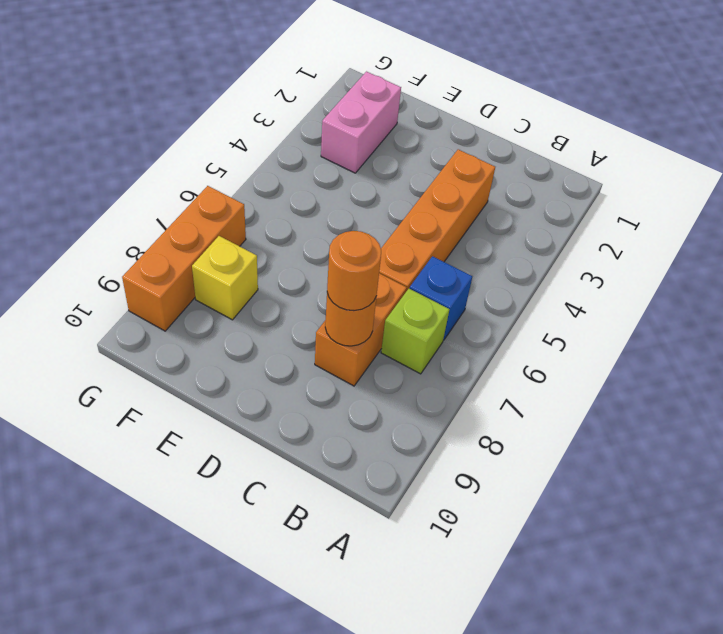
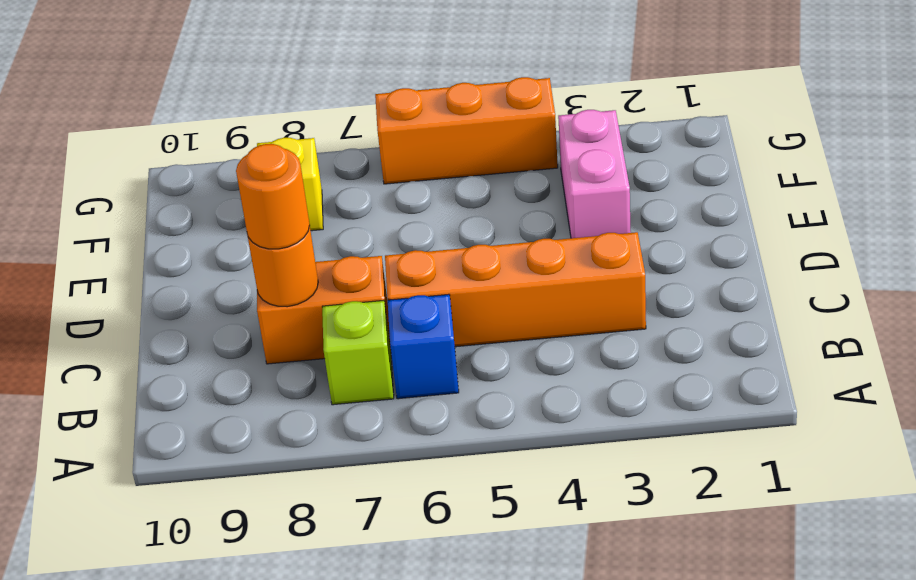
pink 1x2 brick [321,72,401,173] -> pink 1x2 brick turned to [558,110,631,238]
orange 1x3 brick [122,186,246,331] -> orange 1x3 brick moved to [375,77,558,184]

